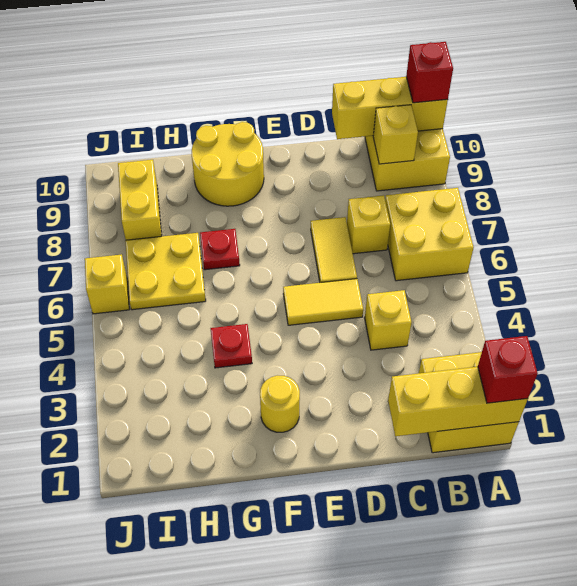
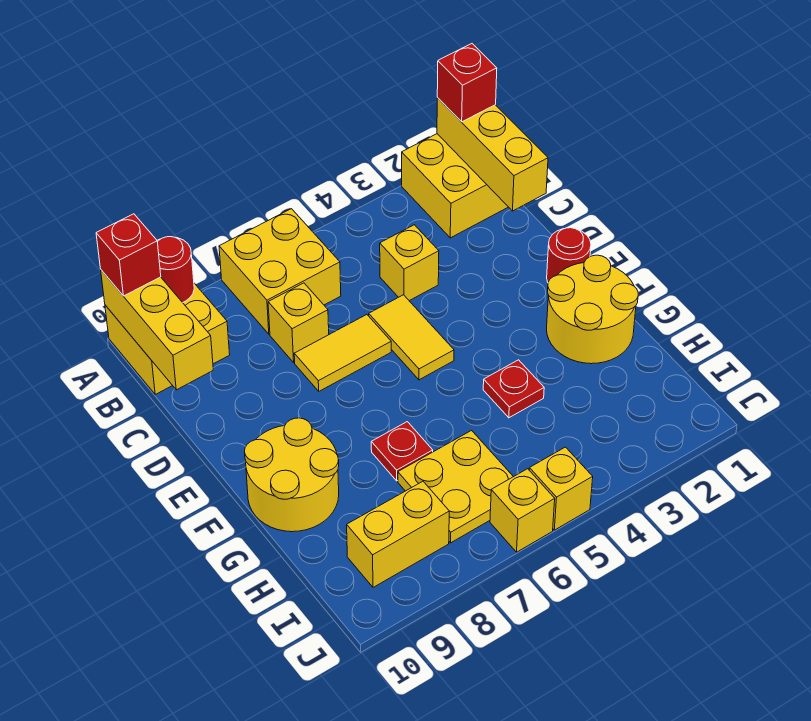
none -> red 1x1 round brick [157,237,194,302]
yellow 1x1 brick [373,105,418,164] -> yellow 1x1 brick moved to [529,447,593,530]
none -> red 1x1 round brick [547,228,591,282]
yellow 1x1 round brick [260,376,300,432] -> yellow 2x2 round brick [547,255,638,364]

